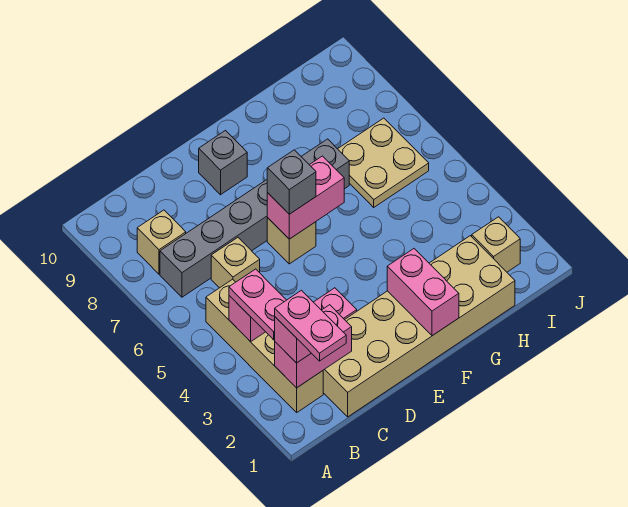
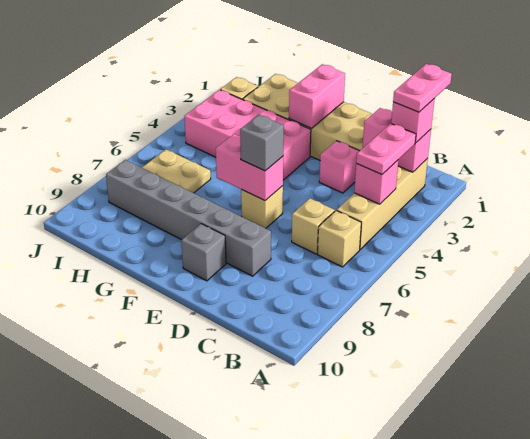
grey 1x6 brick [160,139,349,297] -> grey 1x6 brick moved to [106,160,271,276]
tan 1x1 brick [137,210,186,274] -> tan 1x1 brick moved to [318,210,361,267]
none -> pink 2x4 brick [184,90,311,180]

